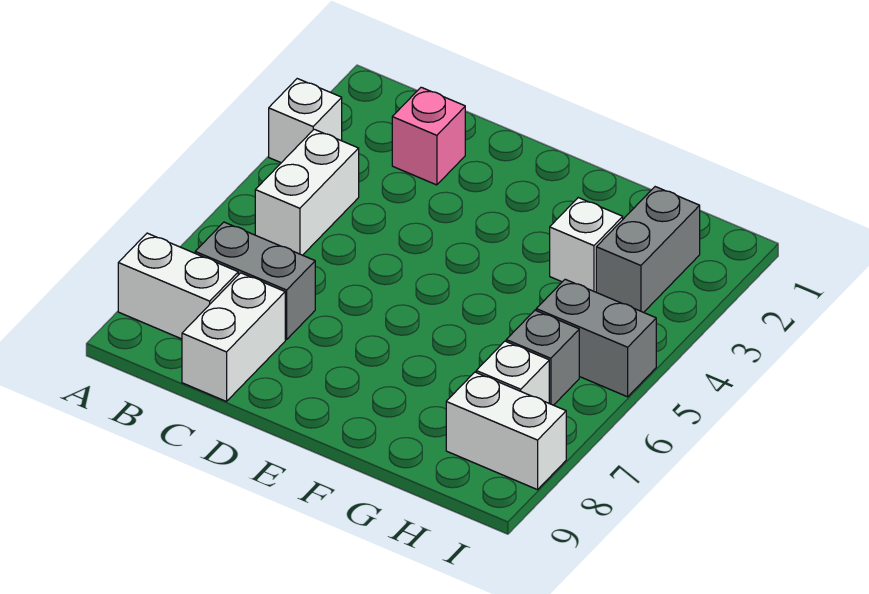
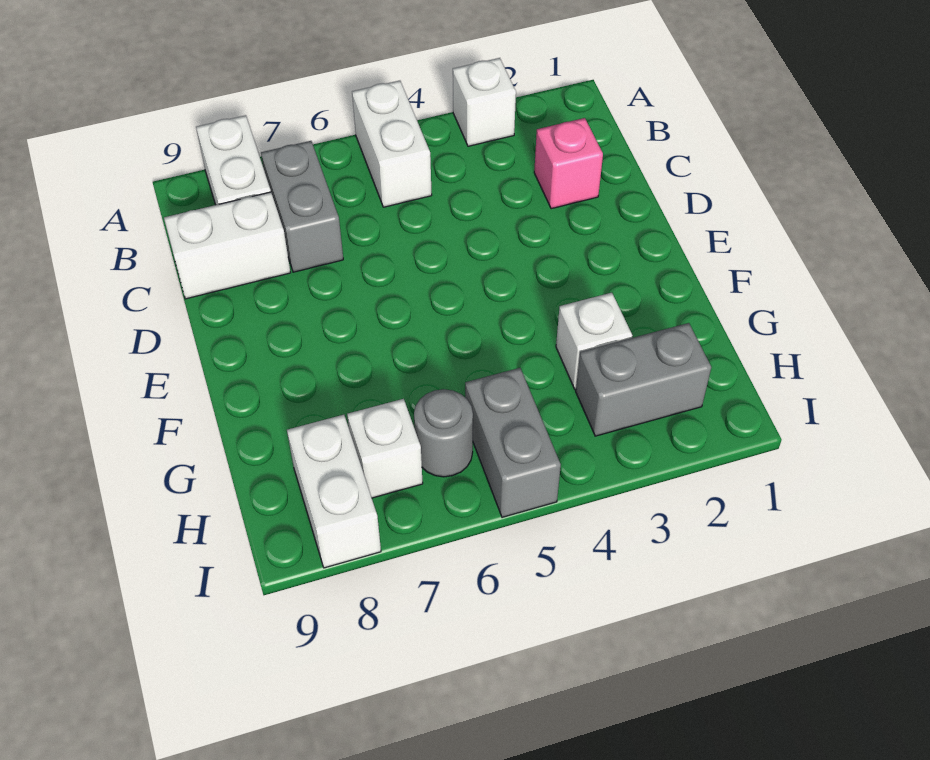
white 1x2 brick [255,129,359,255] -> white 1x2 brick turned to [352,81,432,207]
grey 1x1 brick [506,310,579,405] -> grey 1x1 round brick [414,389,473,477]

